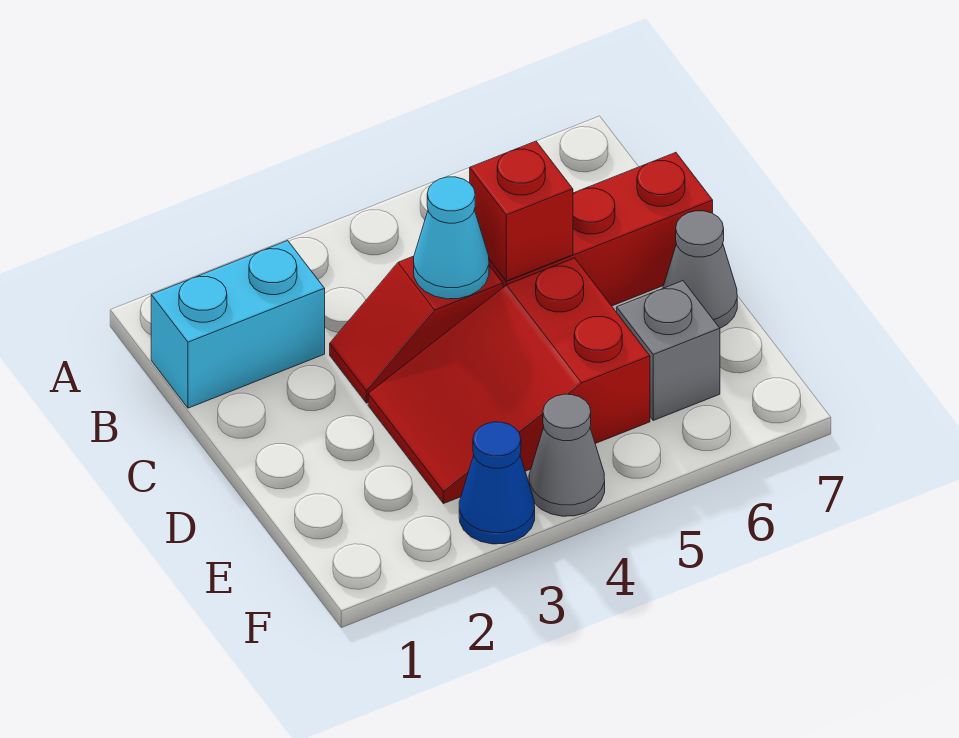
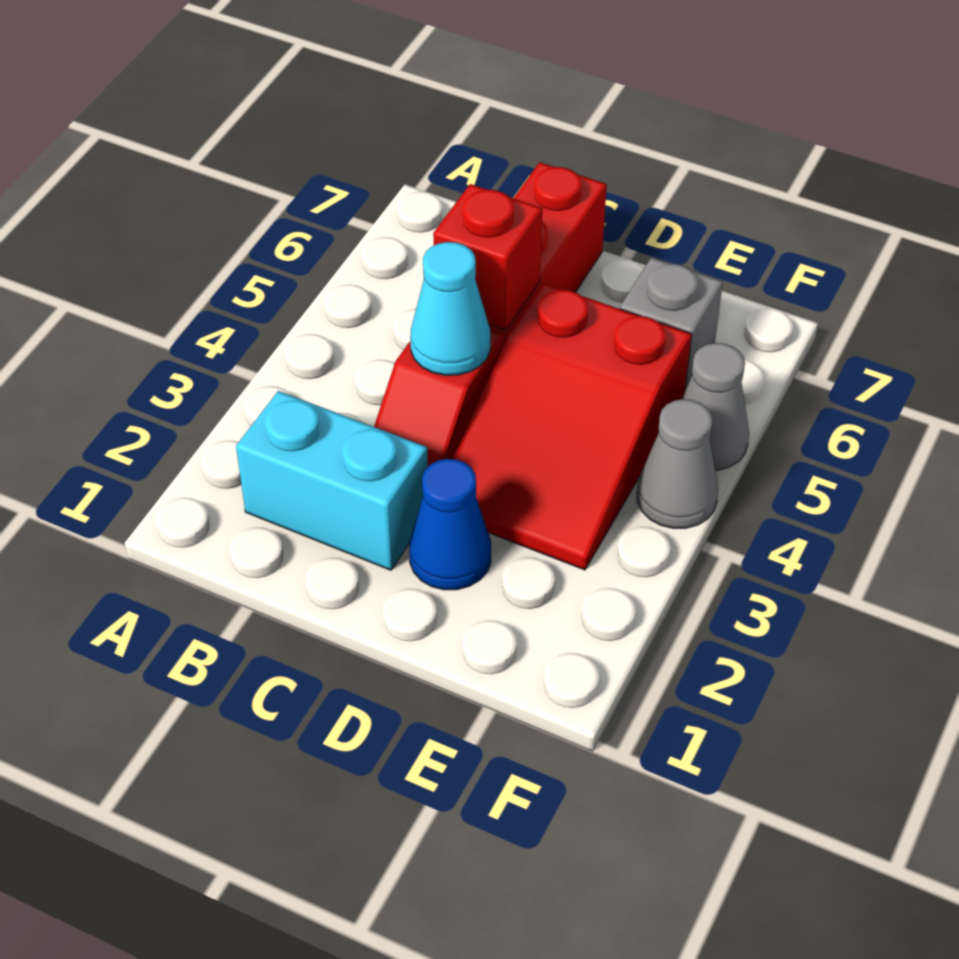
cyan 1x2 brick [151,241,325,408] -> cyan 1x2 brick turned to [236,391,428,570]
grey 1x1 cone [663,211,737,328] -> grey 1x1 cone moved to [682,343,749,470]
blue 1x1 cone [459,422,535,544] -> blue 1x1 cone moved to [409,459,491,590]

